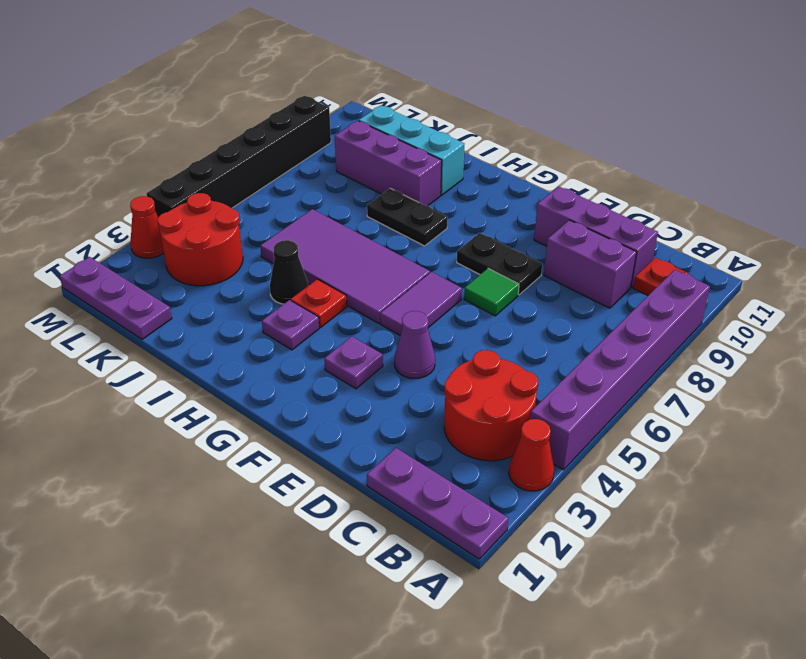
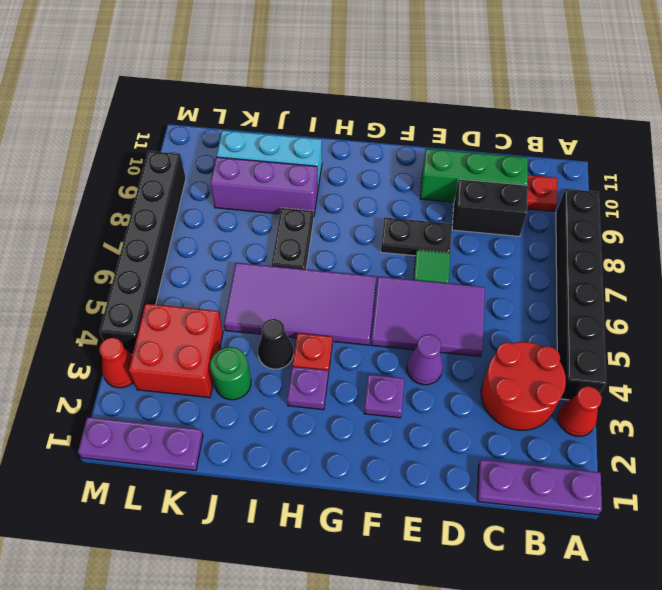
purple 1x6 brick [530,270,710,470] -> black 1x6 brick [556,189,606,400]
purple 1x2 brick [544,220,637,308] -> black 1x2 brick [452,179,528,236]
purple 1x3 brick [534,186,658,287] -> green 1x3 brick [420,149,528,202]
purple 1x2 tile [381,272,462,335] -> purple 2x3 tile [371,277,485,356]
black 1x2 plate [367,188,448,246] -> black 1x2 plate turned to [271,208,314,270]
none -> green 1x1 round brick [210,347,251,400]
red 2x2 round brick [157,193,243,286] -> red 2x2 brick [129,304,223,398]

